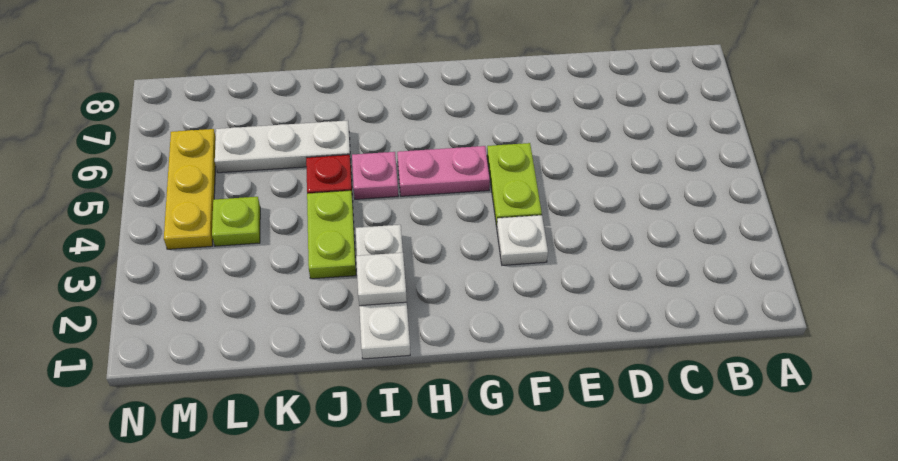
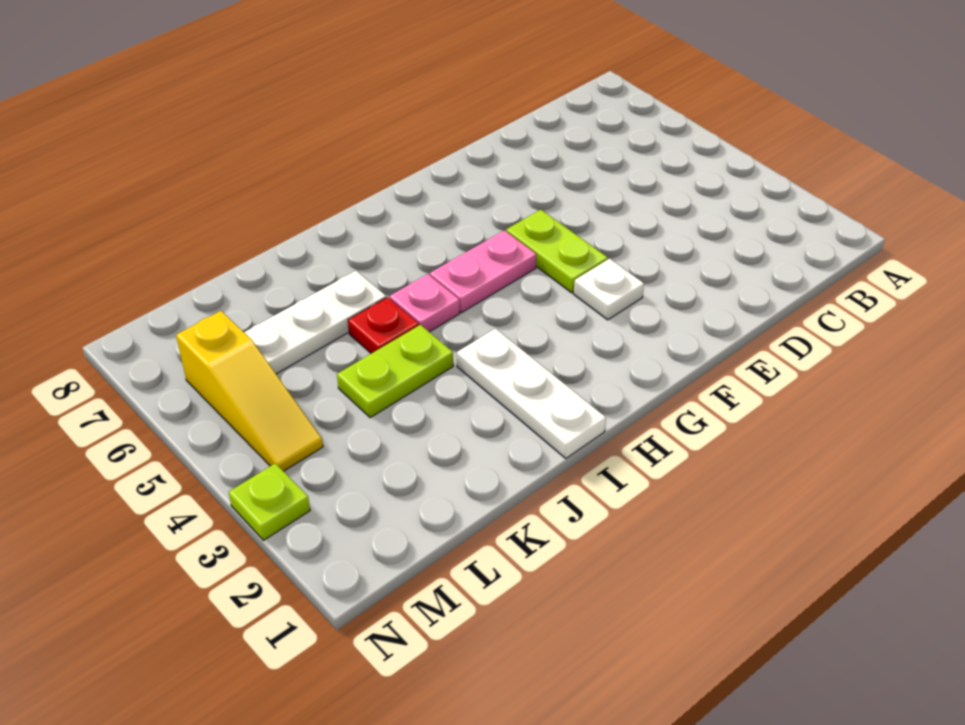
white 1x1 plate [356,253,407,306] -> none
lime 1x2 plate [307,190,356,279] -> lime 1x2 plate turned to [337,325,453,418]
lime 1x1 plate [212,197,260,246] -> lime 1x1 plate moved to [229,463,310,540]
yellow 1x3 plate [164,129,216,249] -> yellow 1x3 slope [176,311,323,471]

